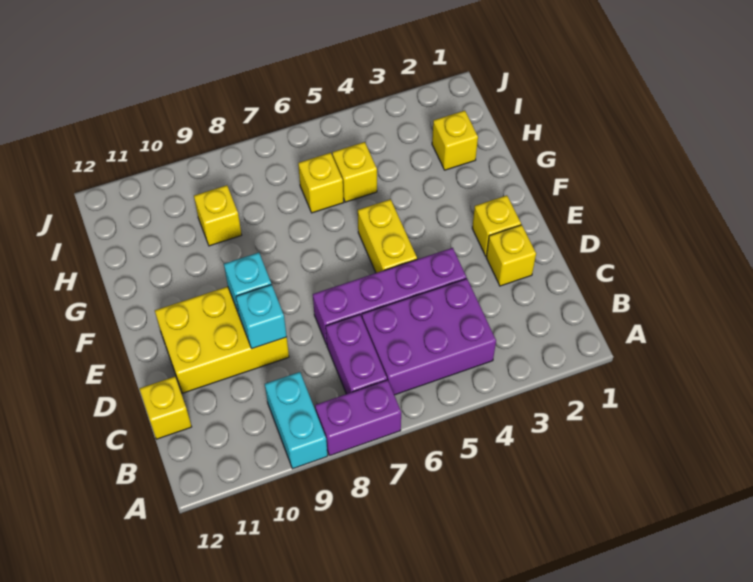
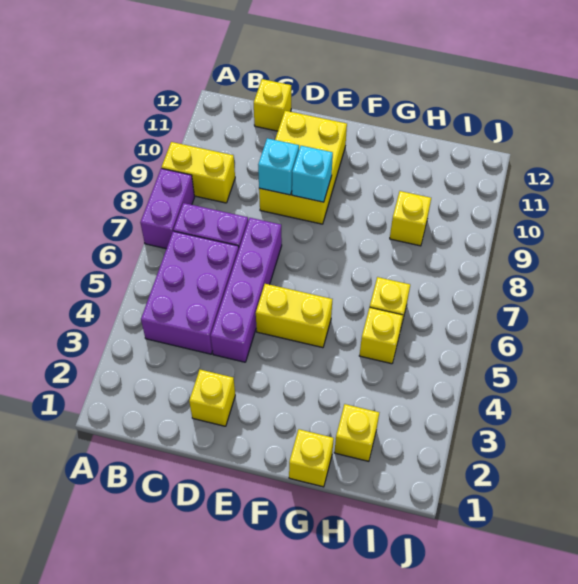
cyan 1x2 brick [265,372,328,469] -> yellow 1x2 brick [161,142,235,203]
yellow 1x1 brick [472,195,521,256] -> yellow 1x1 brick moved to [289,429,334,487]

